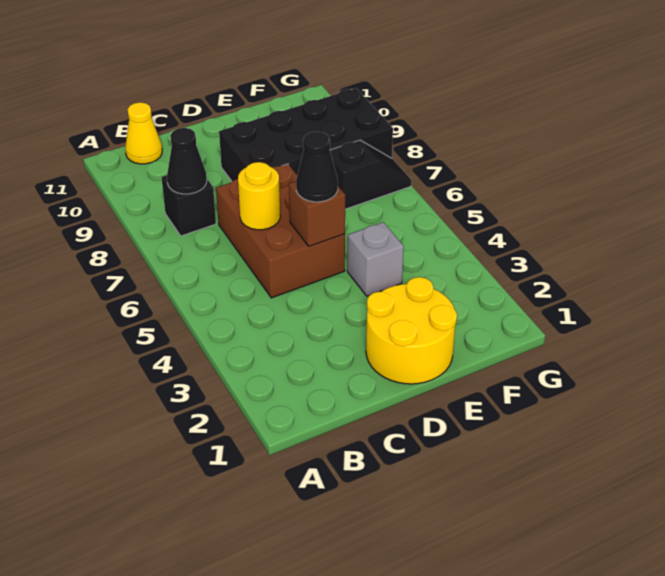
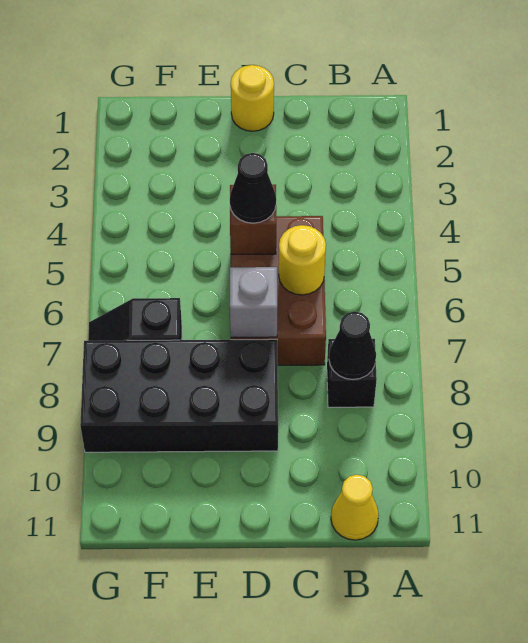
yellow 2x2 round brick [366,277,457,384] -> yellow 1x1 round brick [231,65,274,131]
grey 1x1 brick [347,222,404,296] -> grey 1x1 brick moved to [230,267,277,337]

